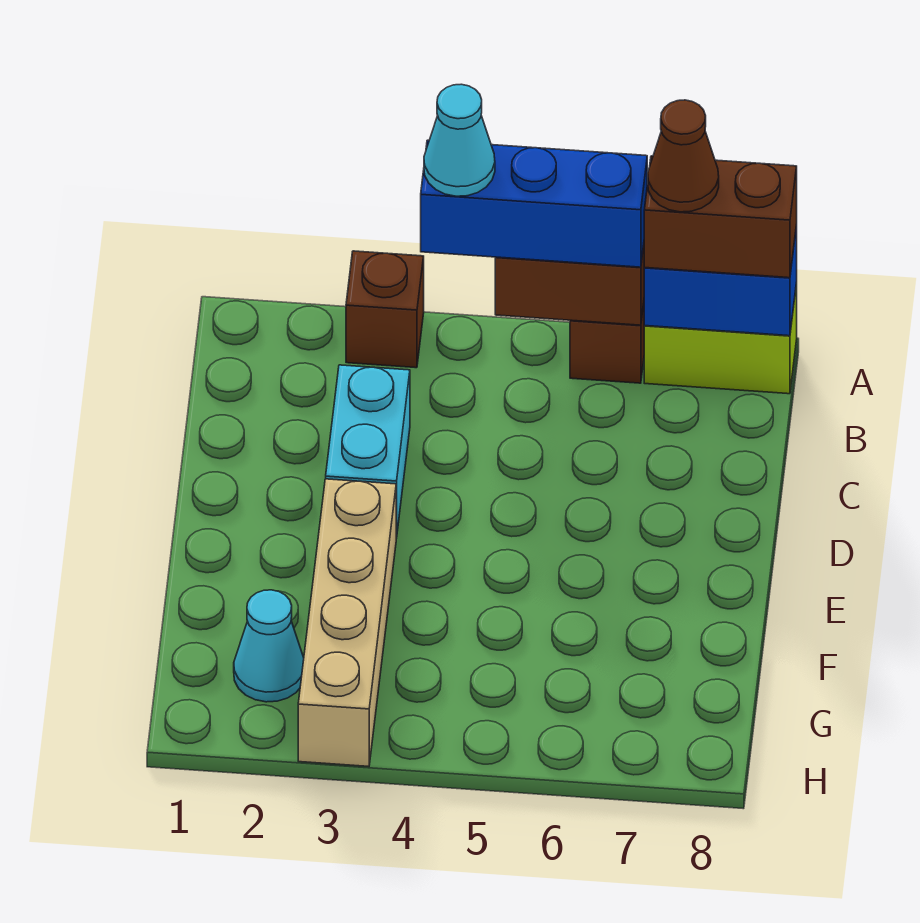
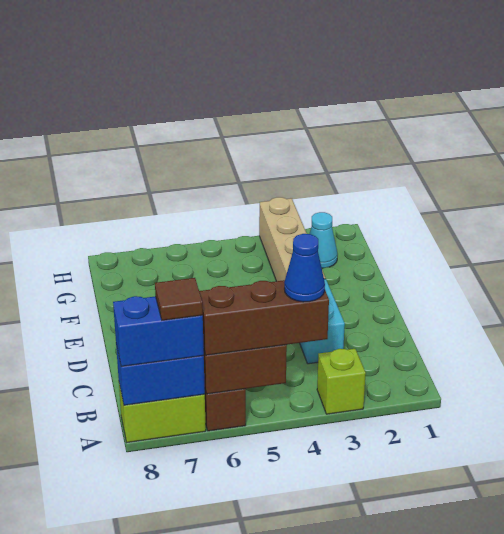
brown 1x1 brick [346,251,424,368] -> lime 1x1 brick [317,349,366,414]
blue 1x3 brick [421,140,647,267] -> brown 1x3 brick [199,280,329,355]
cyan 1x1 cone [424,84,495,196] -> blue 1x1 cone [284,234,325,302]
brown 1x2 brick [644,156,797,278] -> blue 1x2 brick [113,296,204,366]
brown 1x1 cone [648,100,719,212] -> brown 1x1 tile [155,278,203,320]

